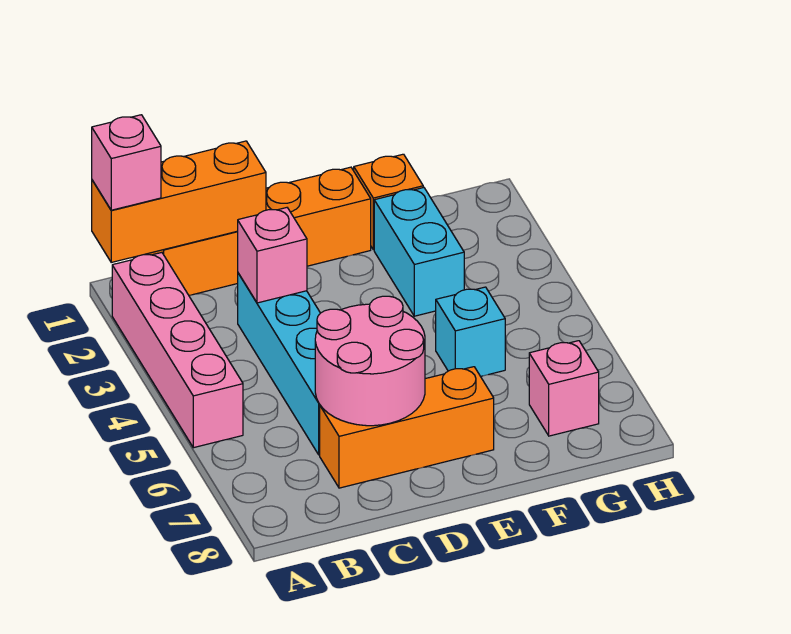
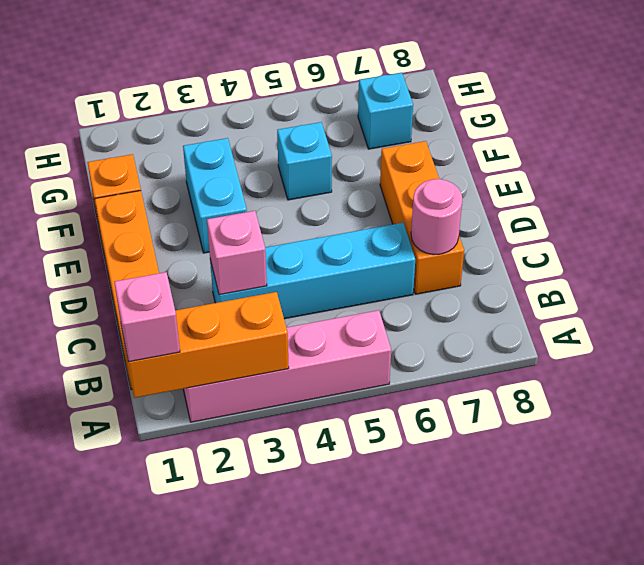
orange 1x3 brick [92,141,266,262] -> orange 1x3 brick turned to [121,292,289,398]
pink 2x2 round brick [315,296,425,426] -> pink 1x1 round brick [411,179,462,254]
cyan 1x2 brick [374,187,464,316] -> cyan 1x2 brick turned to [183,138,247,253]
pink 1x1 brick [529,341,599,436] -> cyan 1x1 brick [358,73,413,149]

